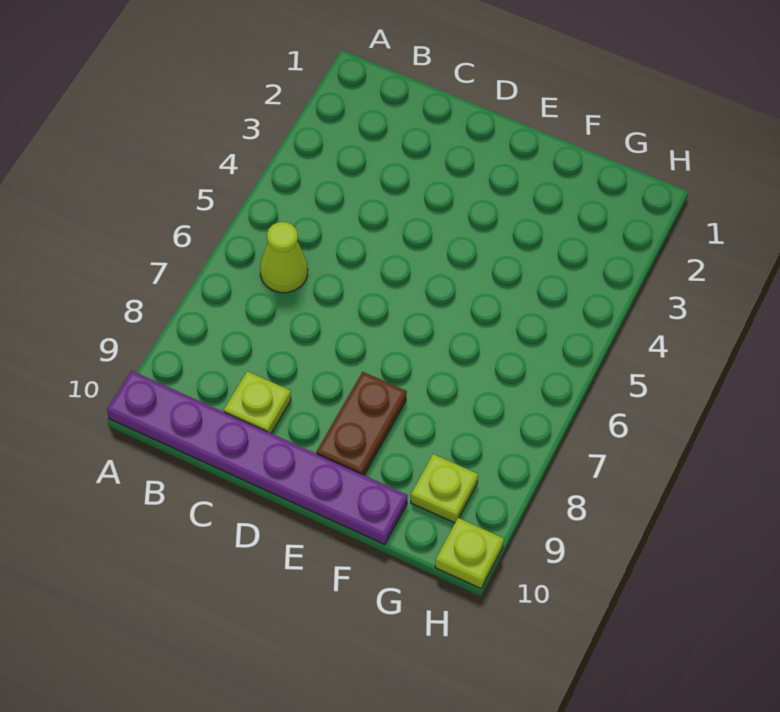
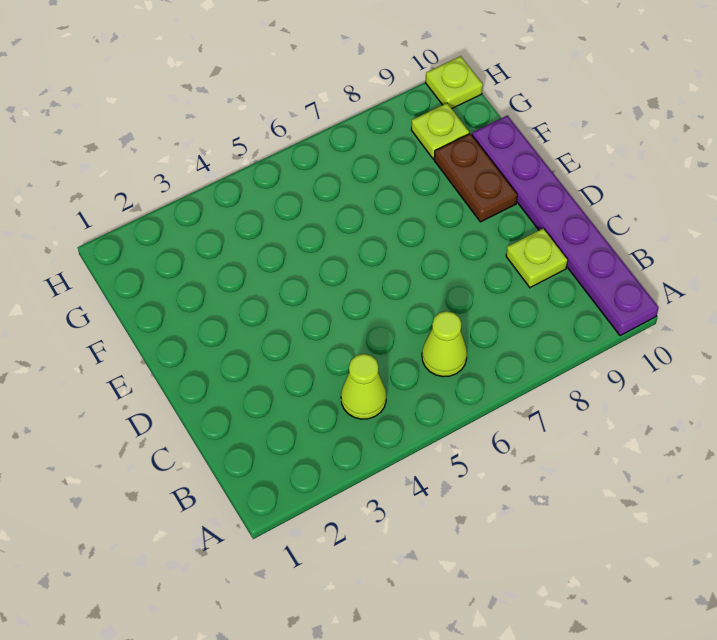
none -> lime 1x1 cone [341,354,386,419]
brown 1x2 plate [316,372,407,475] -> brown 1x2 plate turned to [434,133,517,222]

